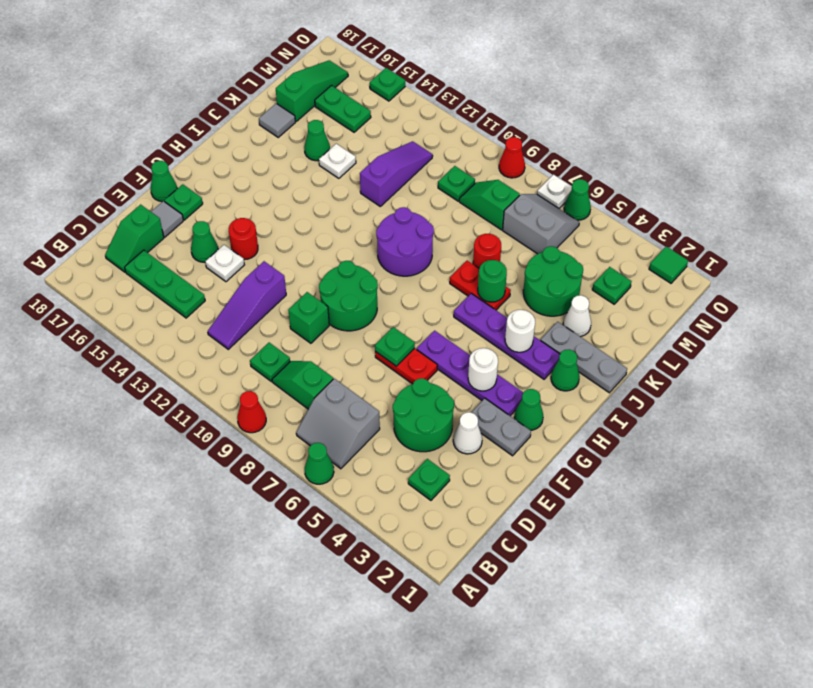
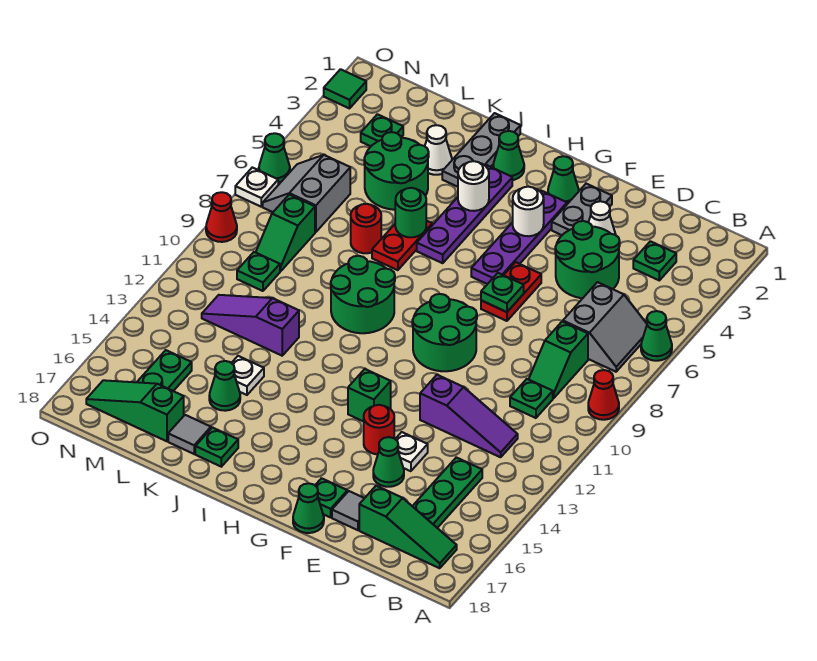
green 1x2 slope [105,205,164,272] -> green 1x3 slope [359,486,457,568]
green 1x1 brick [288,292,329,343] -> green 1x1 brick moved to [348,369,391,422]
purple 2x2 round brick [376,207,434,276] -> green 2x2 round brick [331,256,395,333]
green 1x1 plate [370,68,405,101] -> green 1x1 plate moved to [195,427,238,467]

